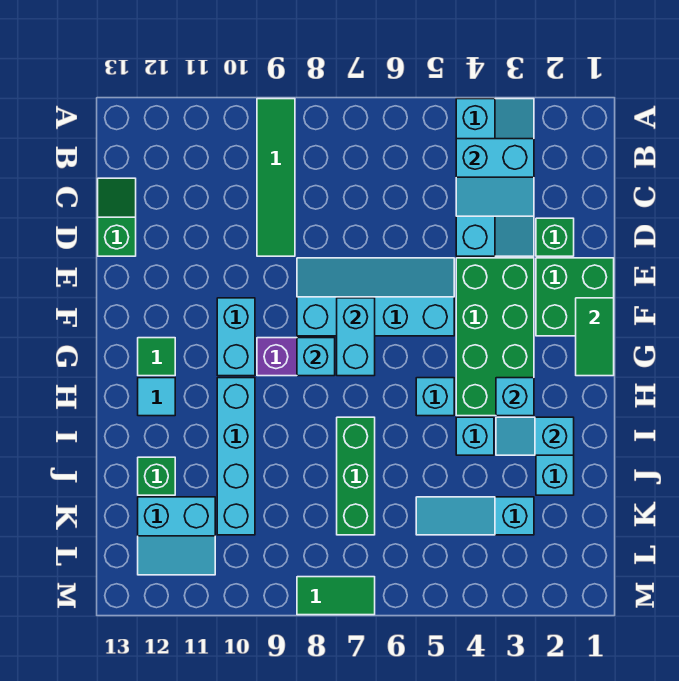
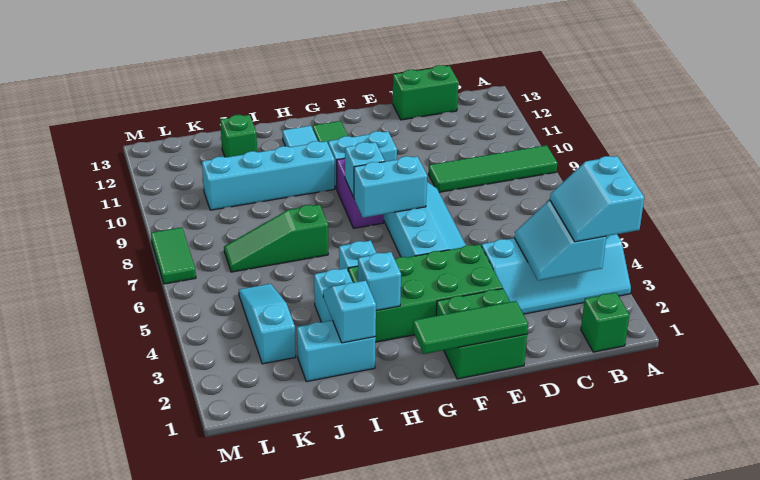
green 1x2 slope [98,178,136,256] -> green 1x2 brick [392,65,459,120]
green 1x1 brick [536,218,574,256] -> green 1x1 brick moved to [581,293,629,352]
green 1x2 tile [576,298,614,376] -> green 1x3 tile [413,301,528,354]
green 1x3 brick [337,417,375,535] -> green 1x3 slope [224,205,328,272]
cyan 2x2 slope [138,497,215,575] -> cyan 2x2 slope moved to [550,156,644,242]

